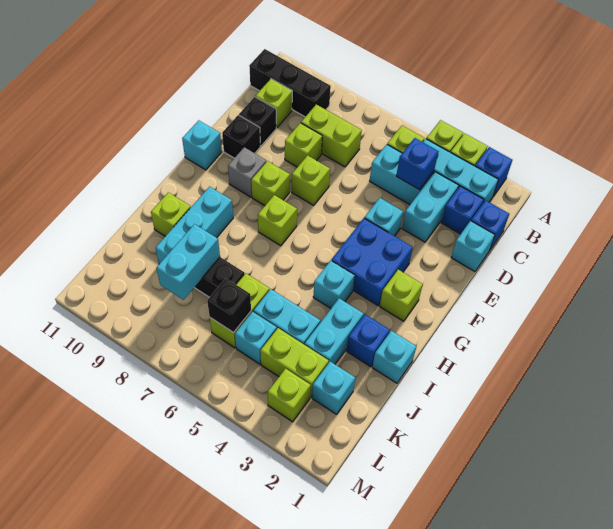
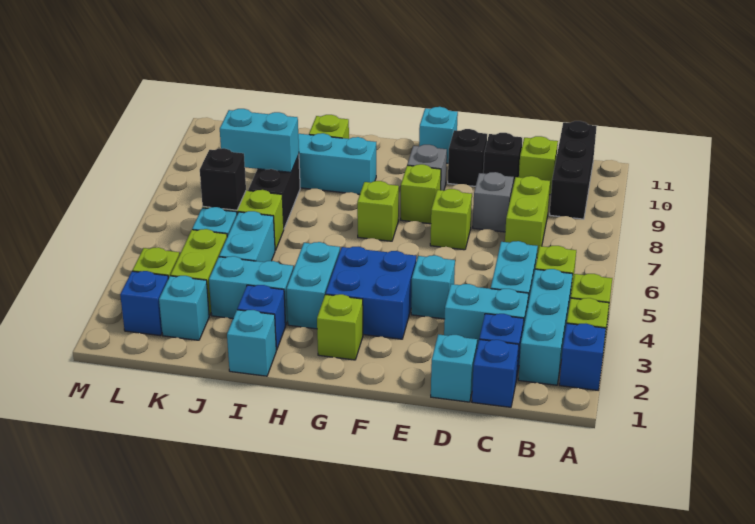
blue 1x1 brick [396,138,438,190] -> blue 1x1 brick moved to [120,271,168,336]
lime 1x1 brick [285,123,322,167] -> grey 1x1 brick [473,172,514,232]
cyan 1x1 brick [313,261,355,308] -> cyan 1x2 brick [286,242,340,329]

